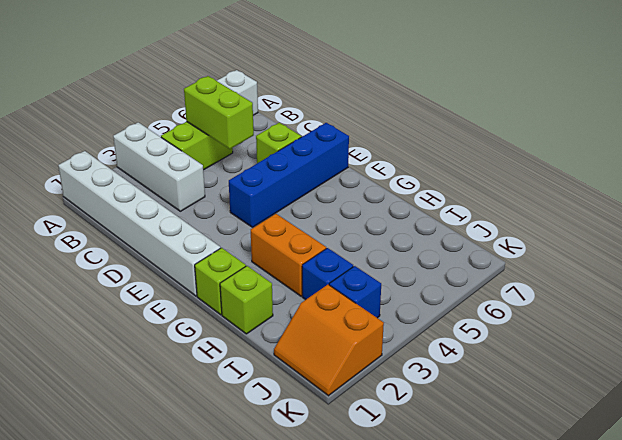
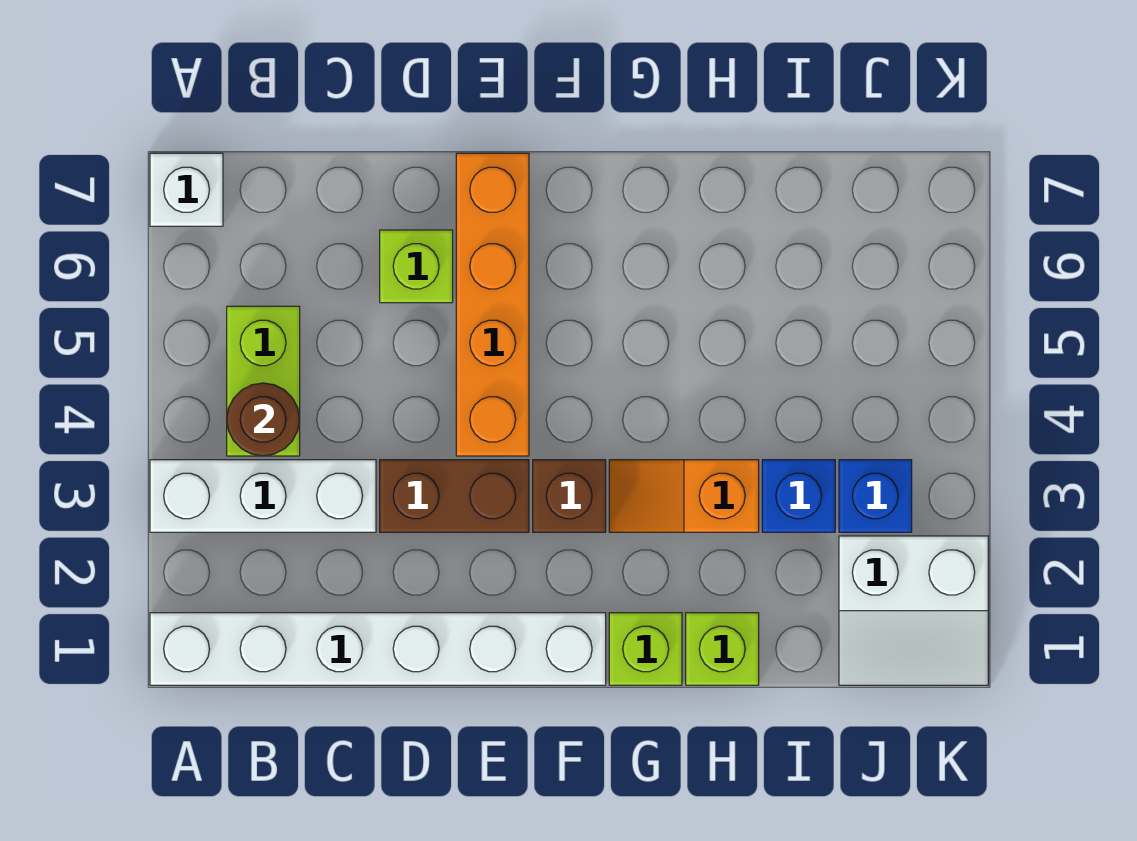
none -> brown 1x1 round brick [227,383,300,456]
lime 1x2 brick [184,76,254,149] -> none
none -> brown 1x2 brick [380,460,529,532]
blue 1x4 brick [229,123,349,227] -> orange 1x4 brick [456,153,529,456]
none -> brown 1x1 brick [533,460,606,532]
orange 1x2 brick [251,214,326,296] -> orange 1x2 slope [609,460,759,532]
orange 2x2 slope [274,285,384,396] -> white 2x2 slope [839,536,988,685]

